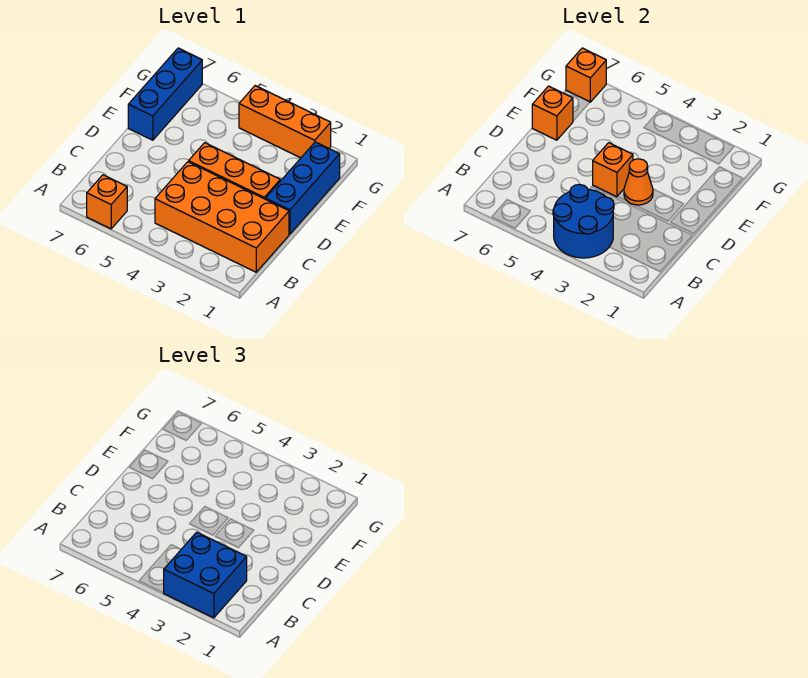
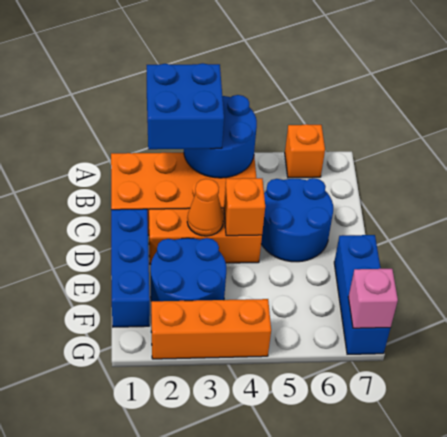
none -> blue 2x2 round brick [261,178,333,262]
none -> blue 2x2 round brick [151,238,226,301]
orange 1x1 brick [532,86,573,140] -> none
orange 1x1 brick [566,48,606,102] -> pink 1x1 brick [348,269,398,328]

